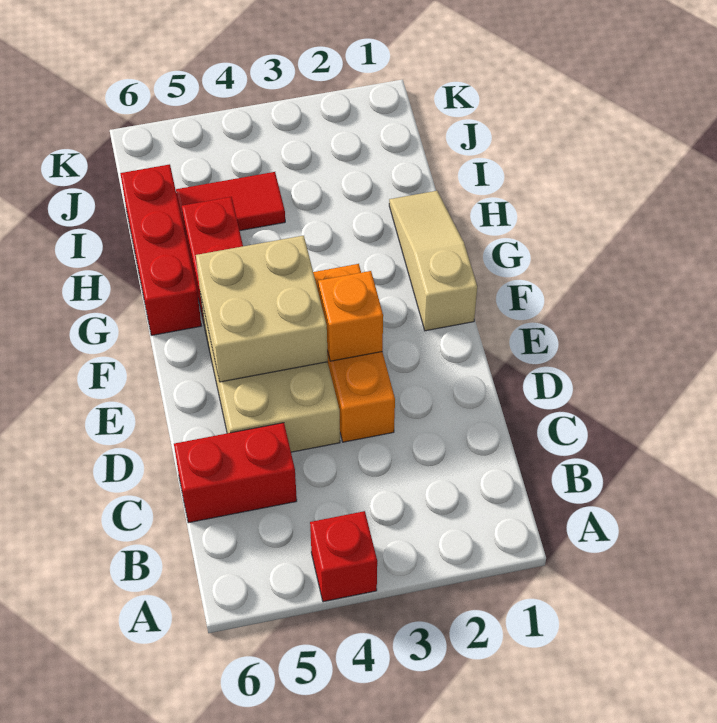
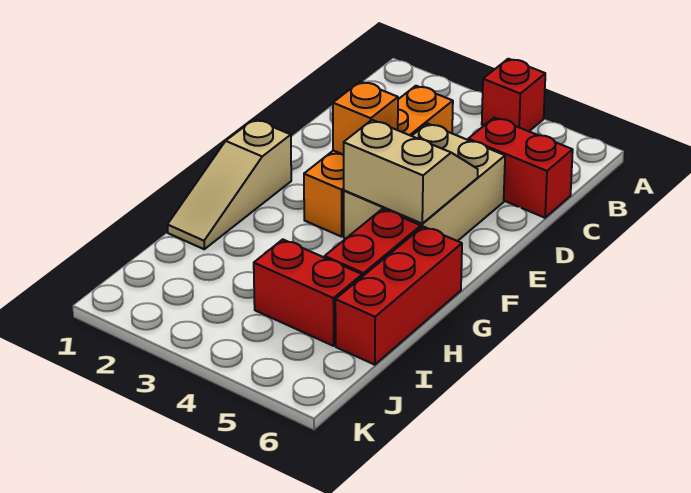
orange 1x3 brick [313,264,395,442] -> orange 1x4 brick [304,86,453,237]
tan 2x2 brick [196,236,328,382] -> tan 2x2 slope [344,120,478,223]
red 1x2 tile [176,172,285,231] -> red 1x2 brick [254,239,362,346]

